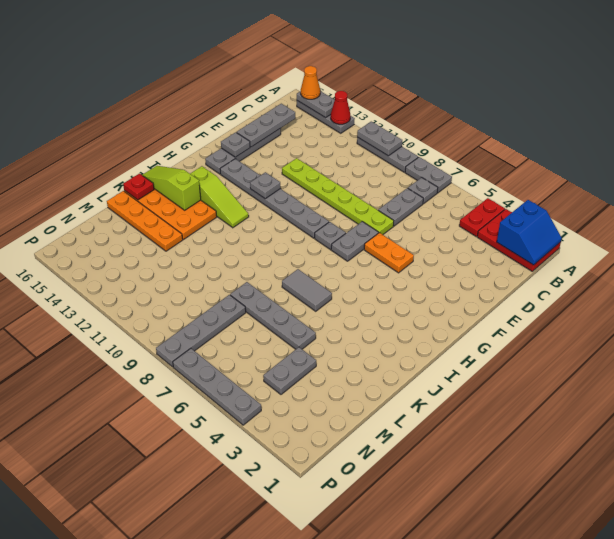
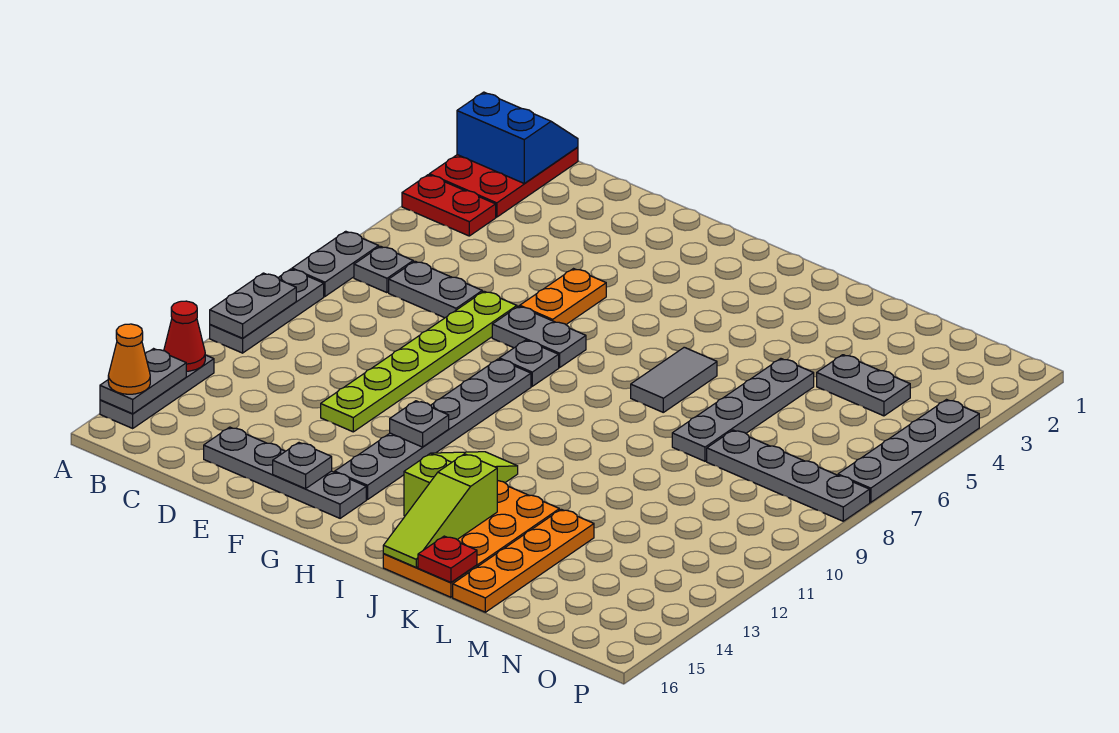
grey 1x3 plate [237,104,295,147] -> none

